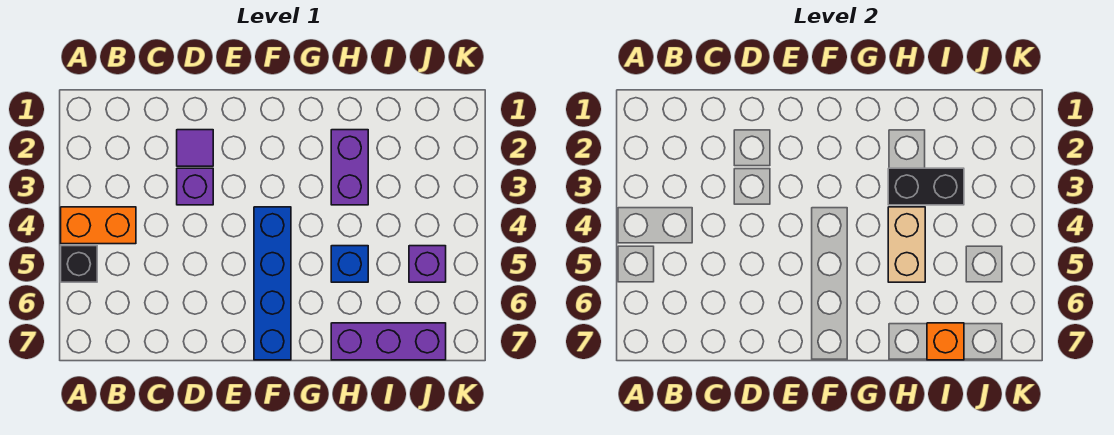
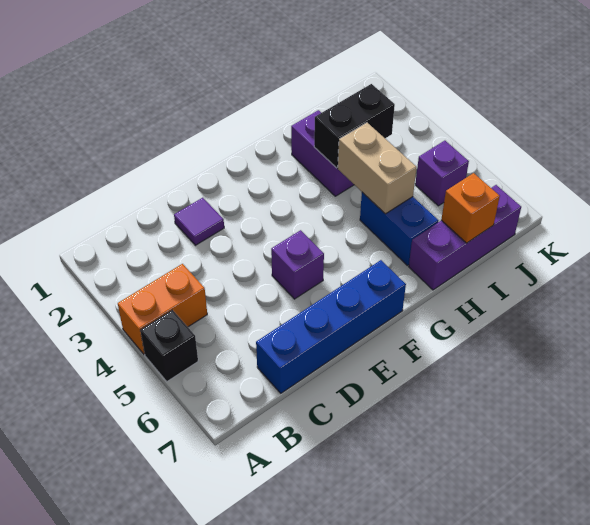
purple 1x1 brick [177,168,213,205] -> purple 1x1 brick moved to [271,230,324,299]
blue 1x4 brick [254,207,291,360] -> blue 1x4 brick turned to [256,260,406,393]
blue 1x1 brick [331,246,368,282] -> blue 1x2 brick [360,192,438,266]

